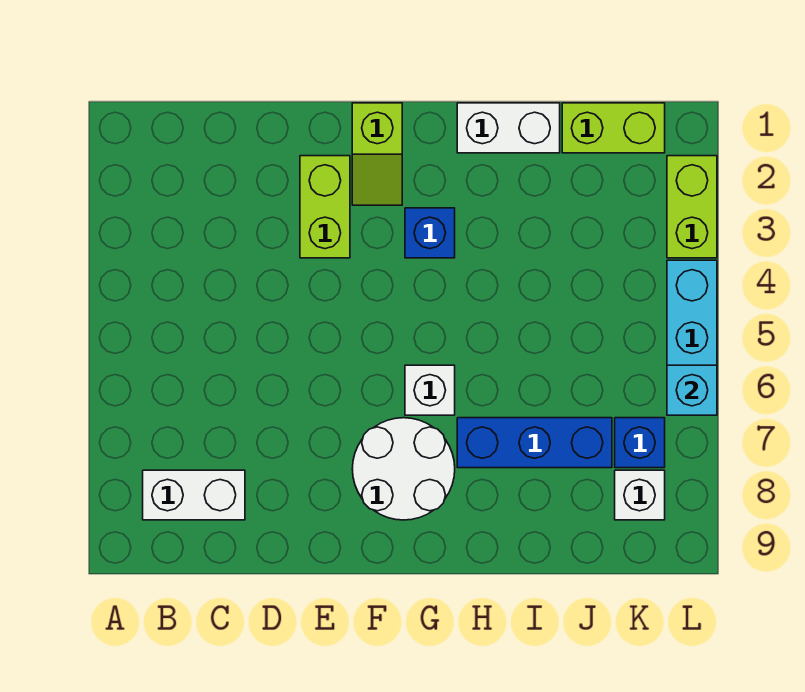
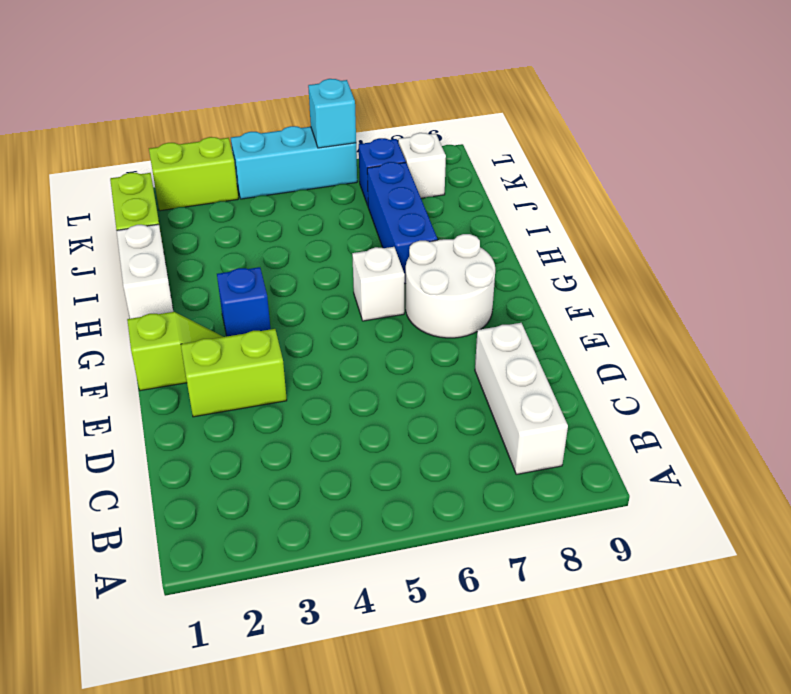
white 1x2 brick [143,470,245,520] -> white 1x3 brick [475,323,568,474]

